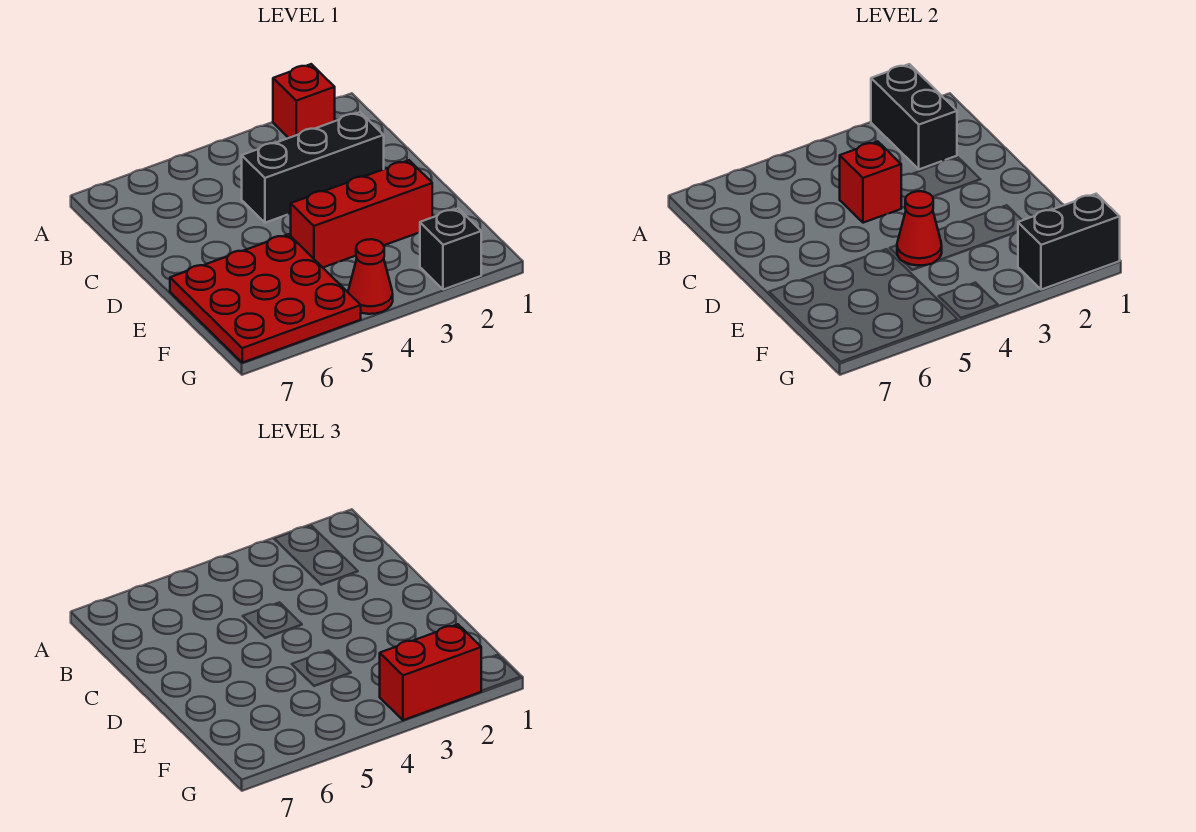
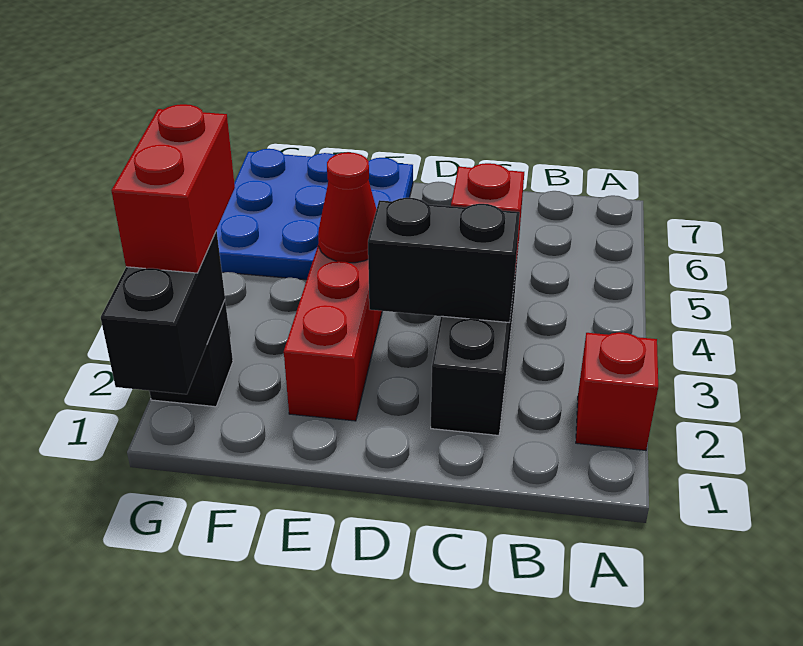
black 1x2 brick [871,64,957,169] -> black 1x2 brick moved to [368,198,520,323]
red 3x3 plate [170,234,361,363] -> blue 3x3 plate [216,149,413,280]
red 1x1 cone [348,239,393,314] -> none

